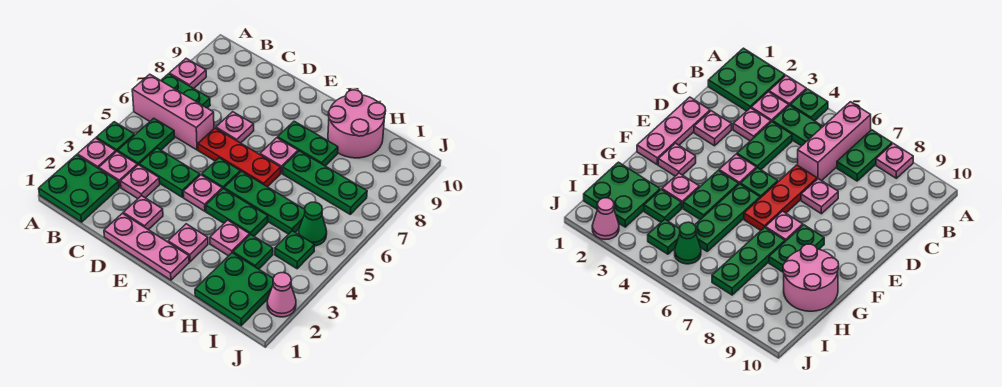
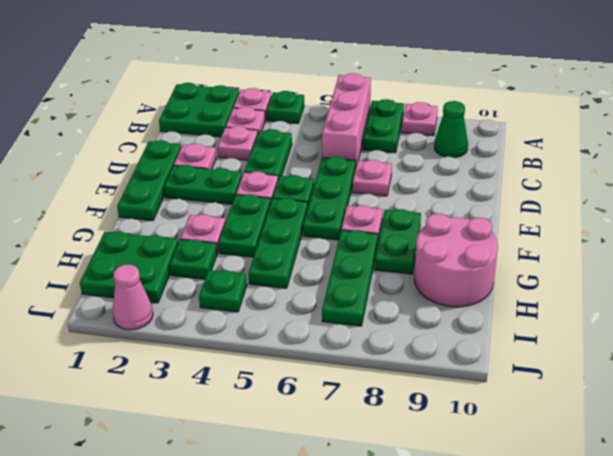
green 1x2 plate [118,118,175,165] -> green 1x2 plate moved to [164,165,242,204]
pink 1x3 plate [104,213,189,280] -> green 1x3 plate [117,140,181,221]
red 1x3 plate [198,128,281,187] -> green 1x3 plate [303,157,356,240]
pink 1x1 plate [168,224,208,262] -> none
green 1x1 cone [299,202,327,246] -> green 1x1 cone moved to [434,101,468,158]

